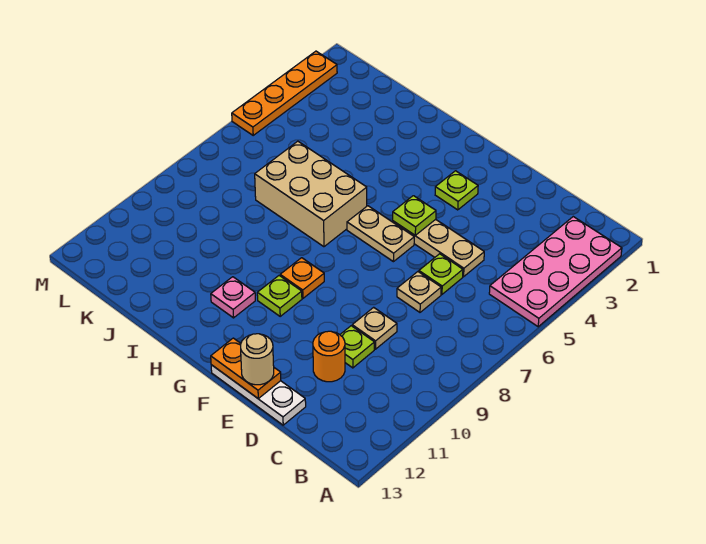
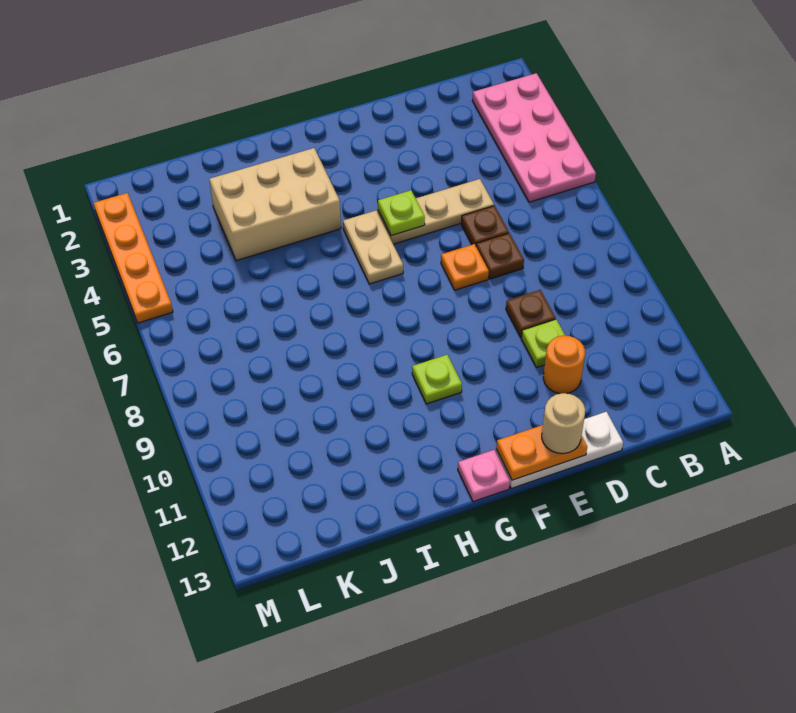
lime 1x1 plate [419,254,463,294] -> brown 1x1 plate [461,206,509,245]
tan 1x1 plate [397,272,441,312] -> brown 1x1 plate [476,233,524,279]
tan 1x1 plate [352,307,397,349] -> brown 1x1 plate [506,290,556,337]
lime 1x1 plate [435,171,478,210] -> none
tan 1x2 plate [347,206,414,262] -> tan 1x2 plate turned to [343,211,403,284]
orange 1x1 plate [280,258,324,298] -> orange 1x1 plate moved to [441,244,489,290]
tan 2x3 brick [255,141,367,247] -> tan 2x3 brick moved to [209,148,341,261]
pink 1x1 plate [211,277,255,318] -> pink 1x1 plate moved to [458,450,510,502]

